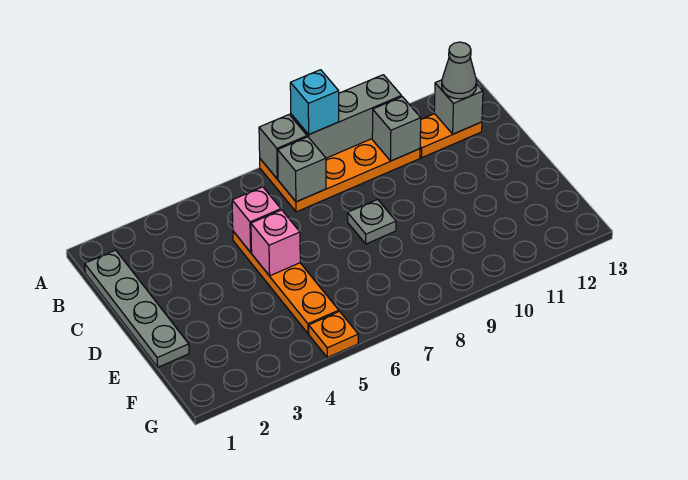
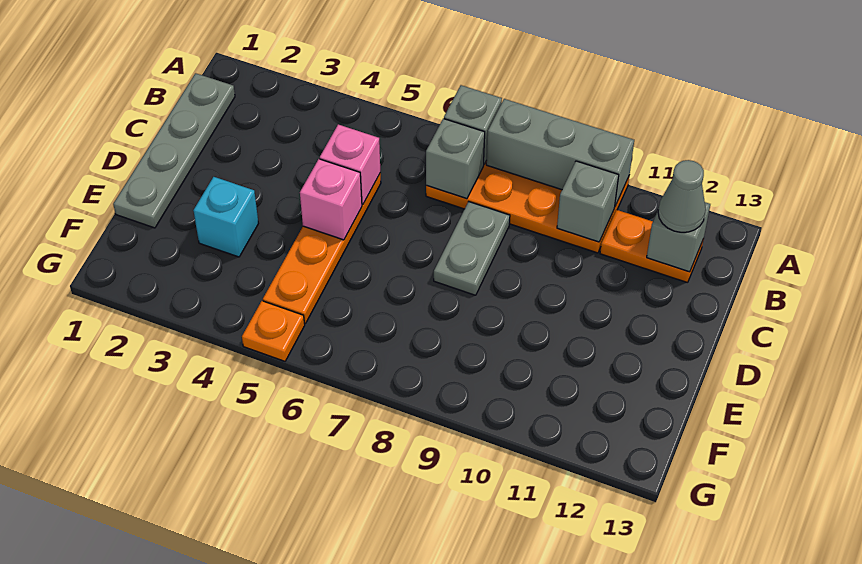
cyan 1x1 brick [290,70,339,134] -> cyan 1x1 brick moved to [193,177,258,257]
grey 1x1 plate [348,200,396,244] -> grey 1x2 plate [434,202,510,295]

